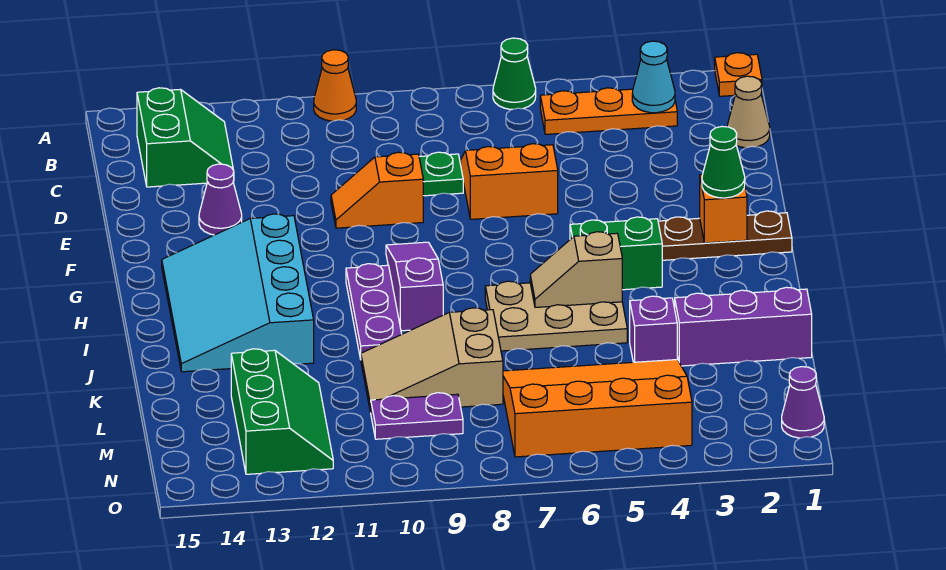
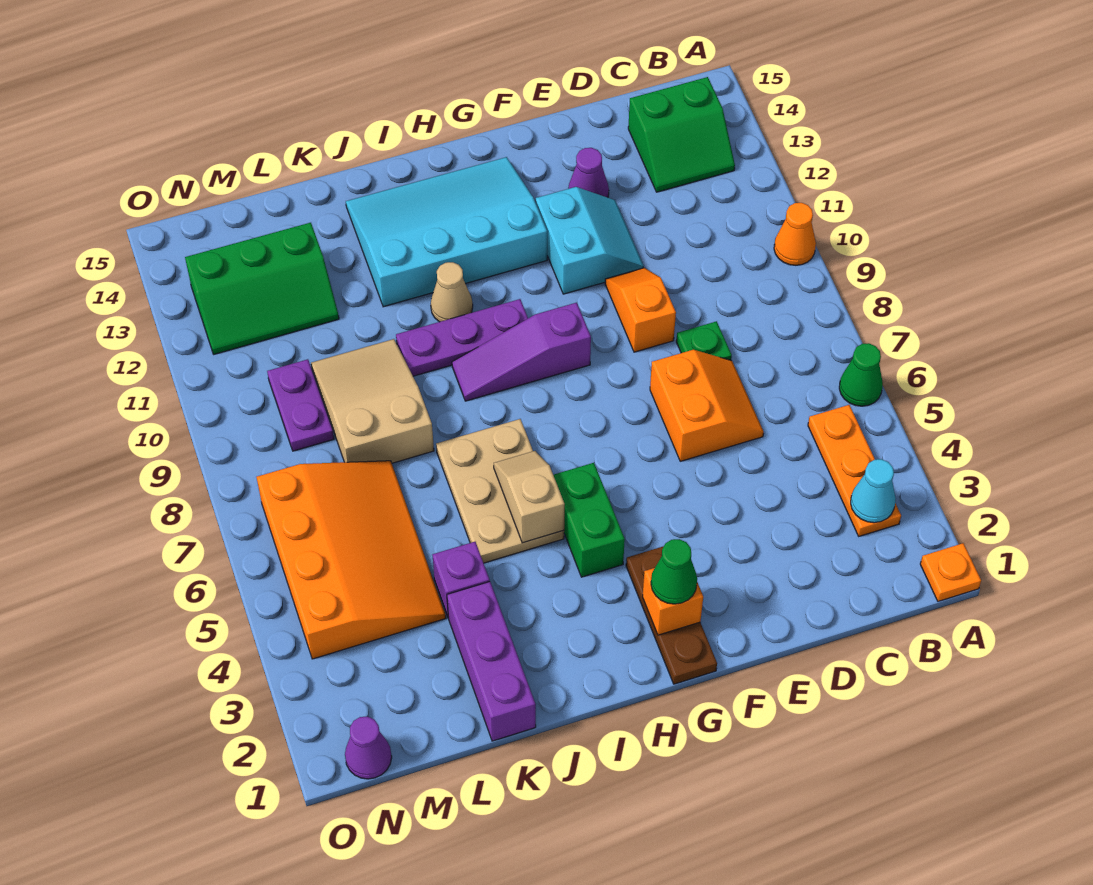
tan 1x1 cone [727,76,770,148] -> tan 1x1 cone moved to [431,262,473,322]
none -> cyan 2x2 slope [536,187,644,294]
purple 1x3 slope [386,242,443,331] -> purple 1x3 slope turned to [452,303,591,401]

